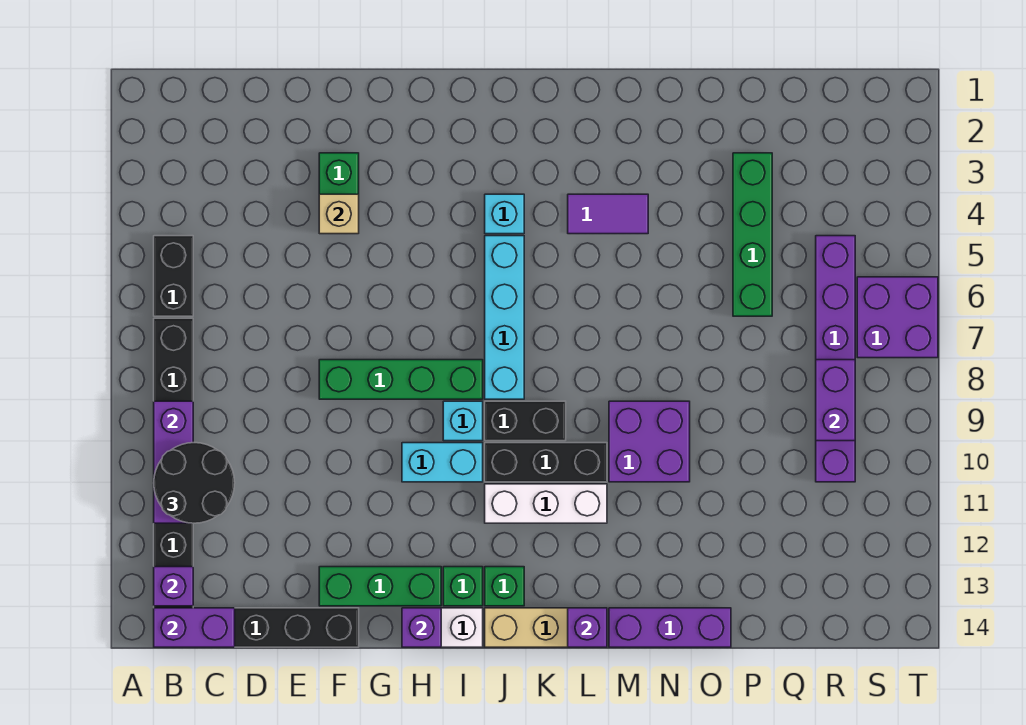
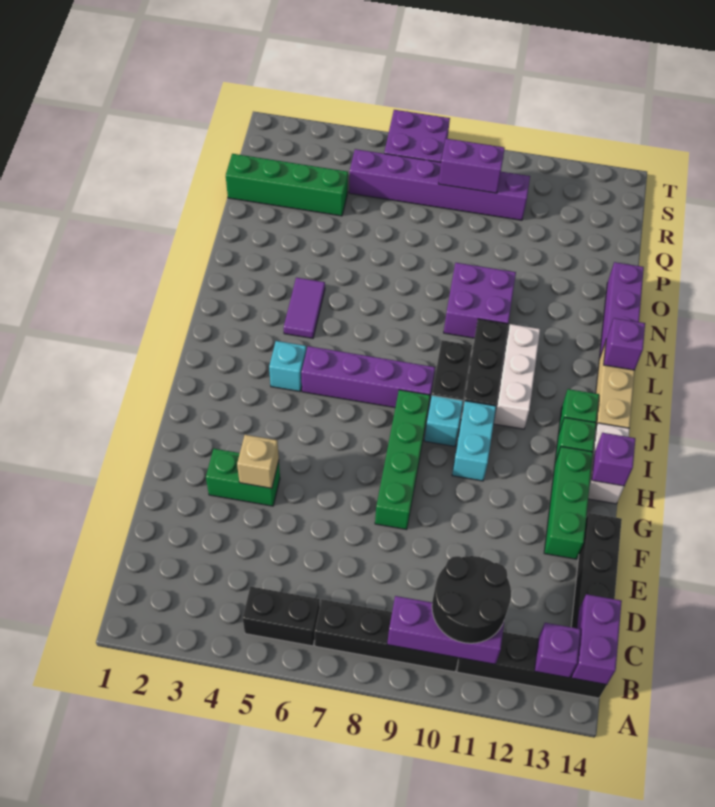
cyan 1x4 brick [485,236,524,399] -> purple 1x4 brick [301,346,435,407]
green 1x4 brick [733,153,772,316] -> green 1x4 brick moved to [226,154,348,216]

